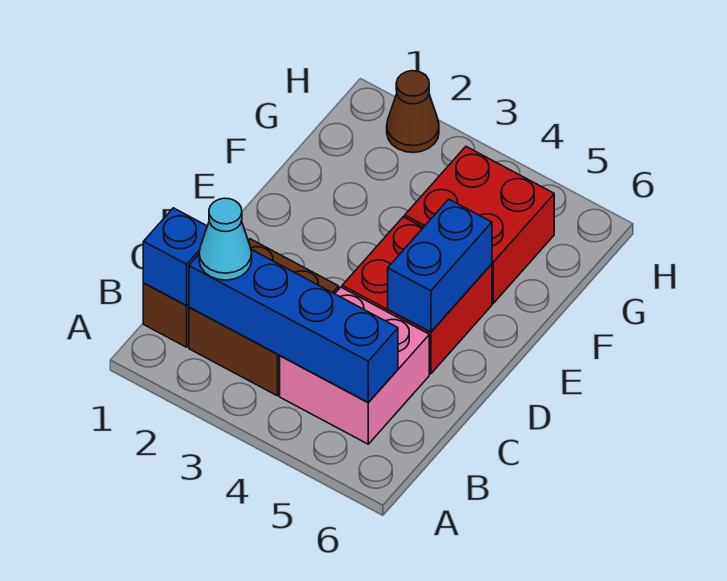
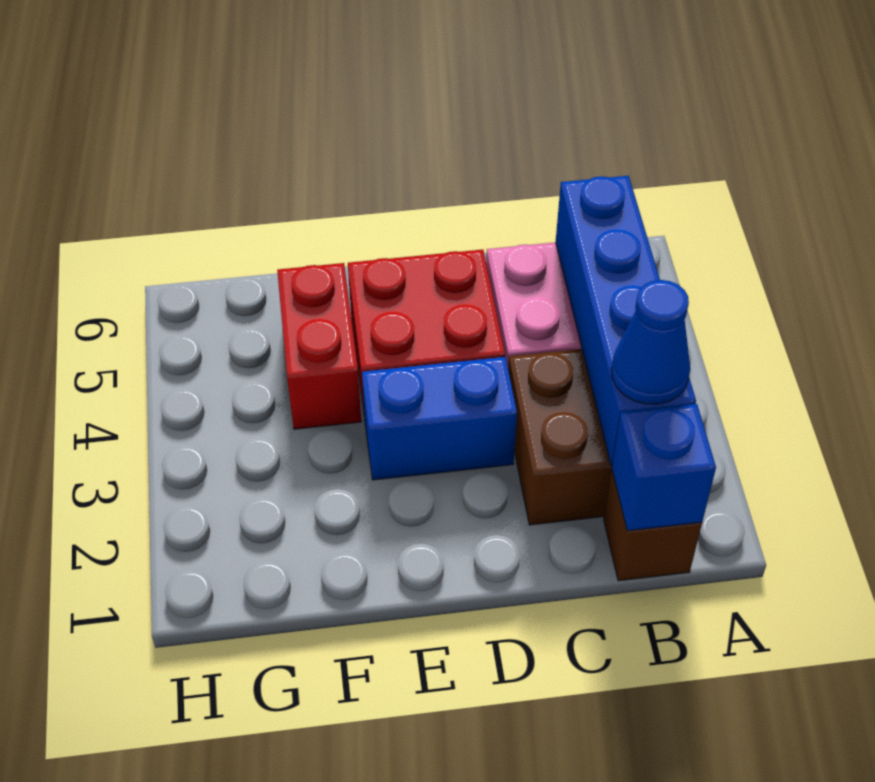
cyan 1x1 cone [199,198,252,280] -> blue 1x1 cone [611,280,690,404]
blue 1x2 brick [388,199,492,332] -> blue 1x2 brick moved to [362,357,517,480]
red 2x2 brick [405,147,554,303] -> red 1x2 brick [277,263,361,429]
brown 1x1 cone [387,71,439,153] -> none

